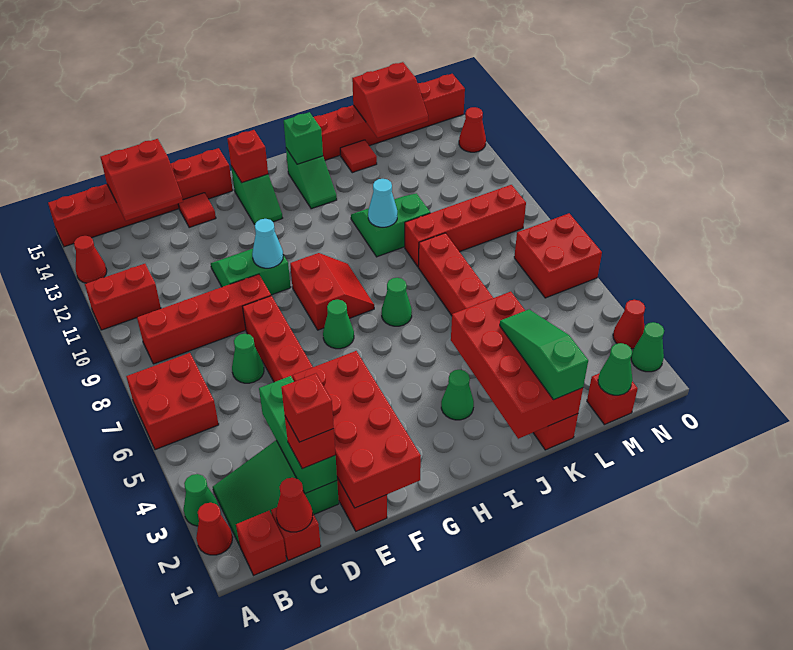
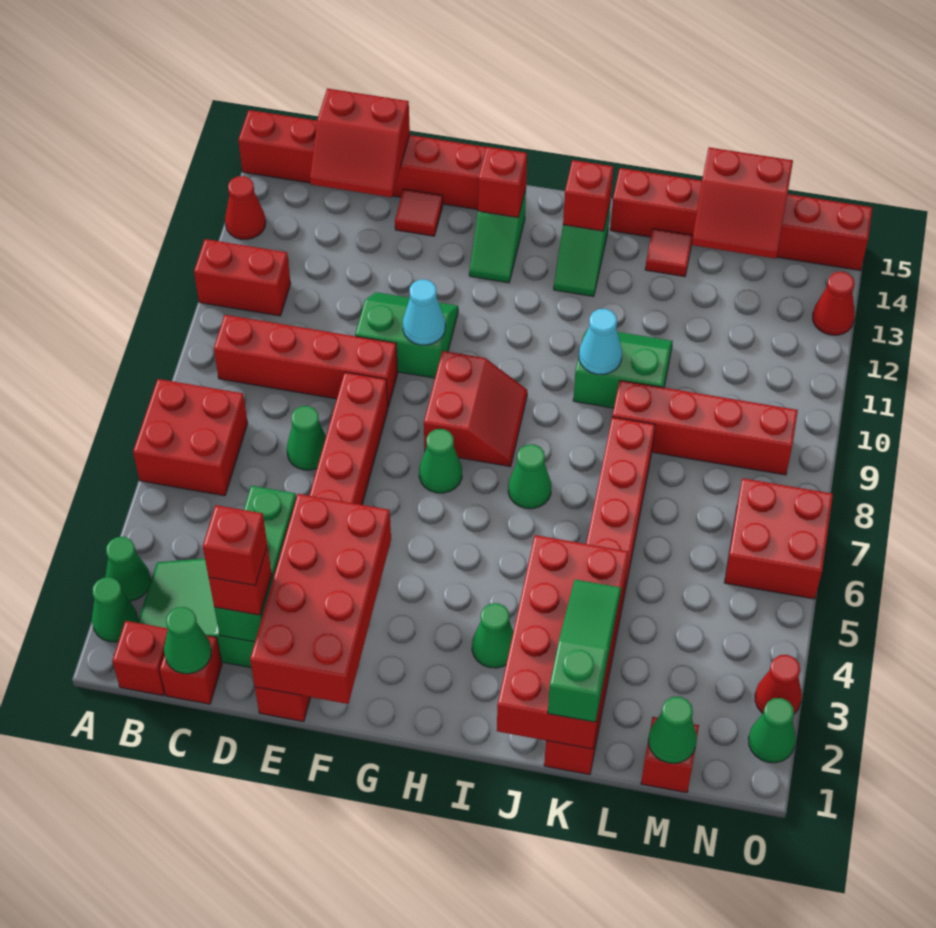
red 1x1 cone [196,503,232,555] -> green 1x1 cone [92,577,138,642]
red 1x1 cone [276,478,313,532] -> green 1x1 cone [164,607,211,674]
green 1x1 brick [284,112,323,164] -> red 1x1 brick [563,160,613,231]

